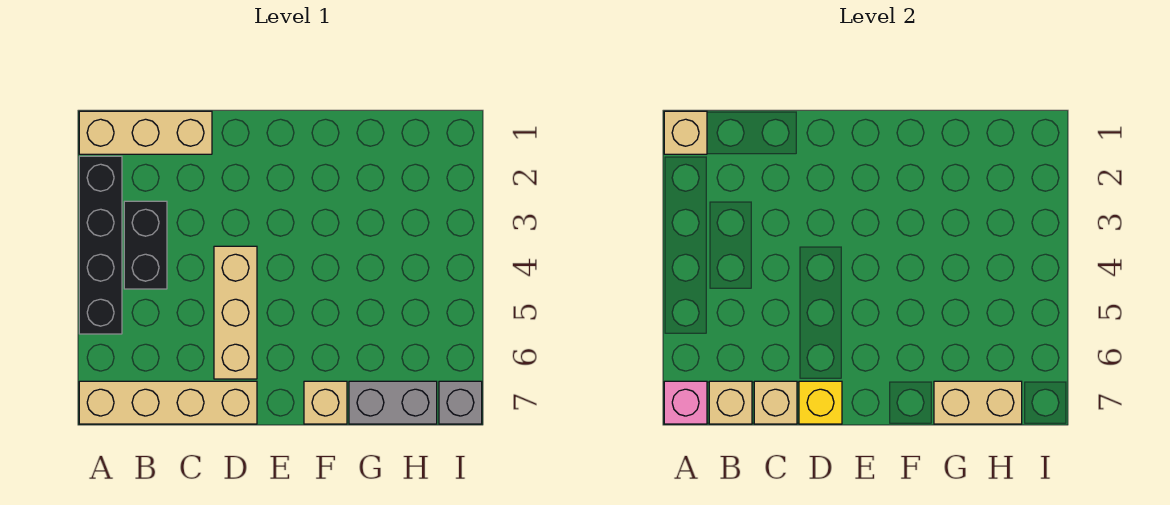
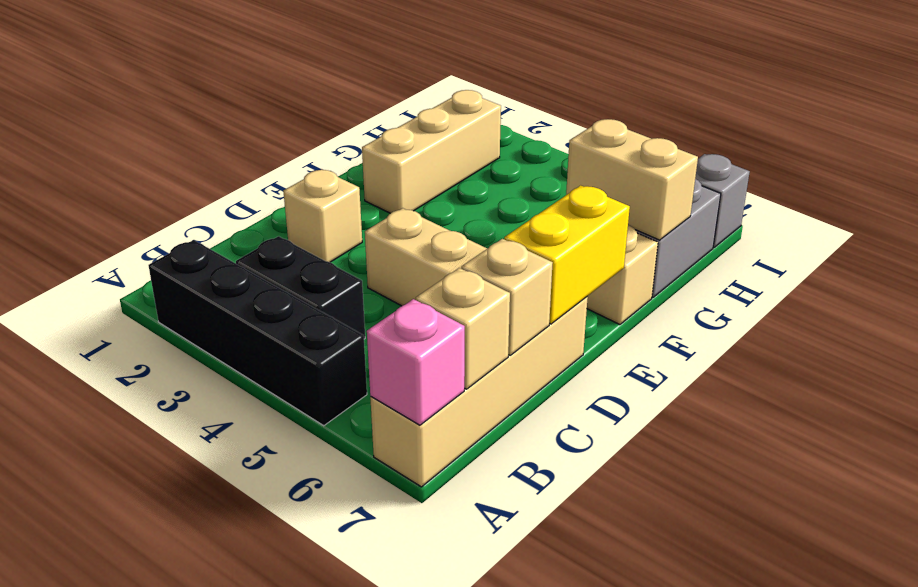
tan 1x3 brick [79,111,212,154] -> tan 1x3 brick moved to [362,90,501,213]
tan 1x1 brick [664,111,707,154] -> tan 1x1 brick moved to [283,169,362,262]
yellow 1x1 brick [799,381,842,424] -> yellow 1x2 brick [504,185,630,324]
tan 1x2 brick [934,381,1022,424] -> tan 1x2 brick turned to [566,119,698,240]

